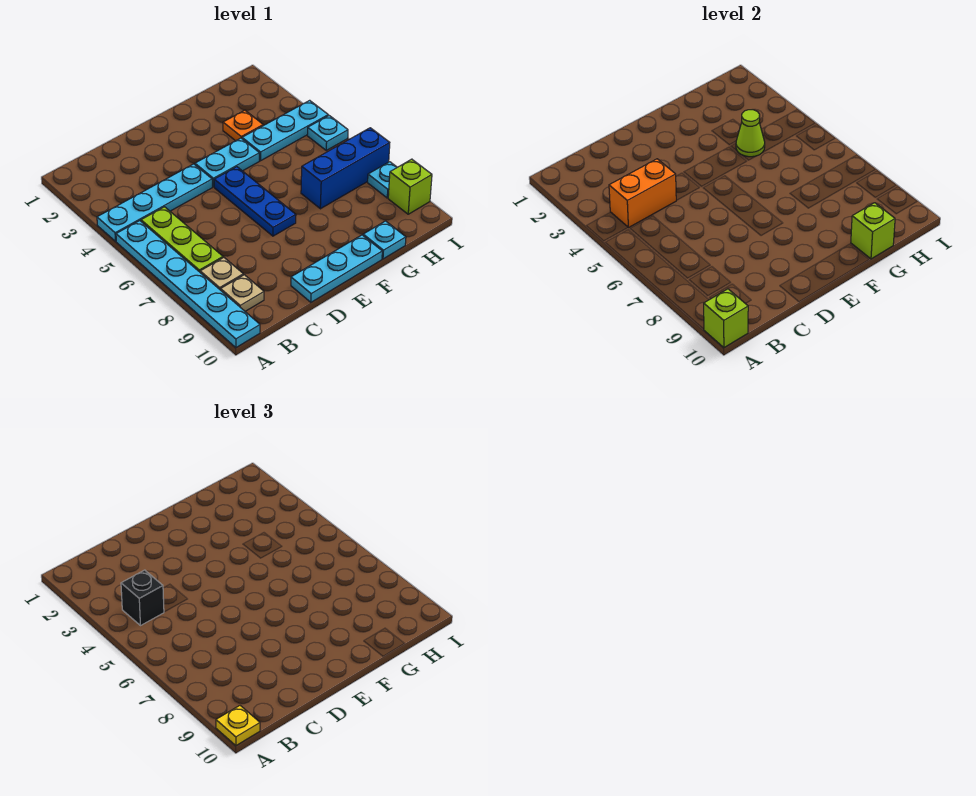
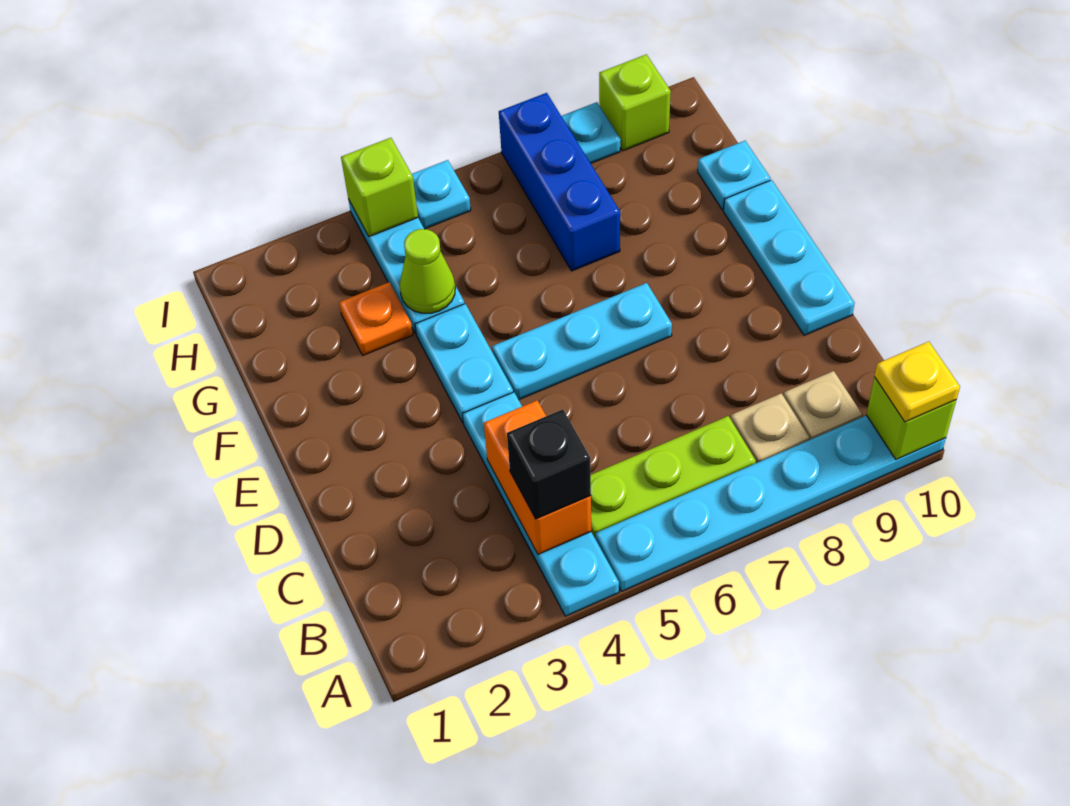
blue 1x3 plate [214,167,296,236] -> cyan 1x3 plate [492,283,672,400]
lime 1x1 brick [851,203,895,259] -> lime 1x1 brick moved to [341,138,418,237]

